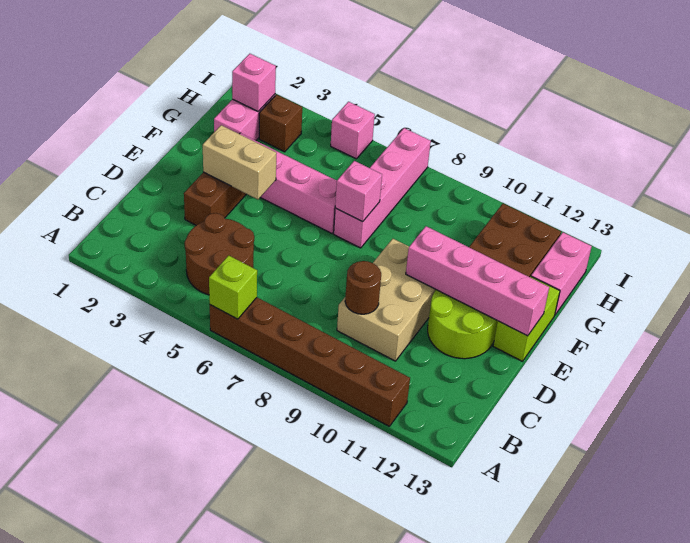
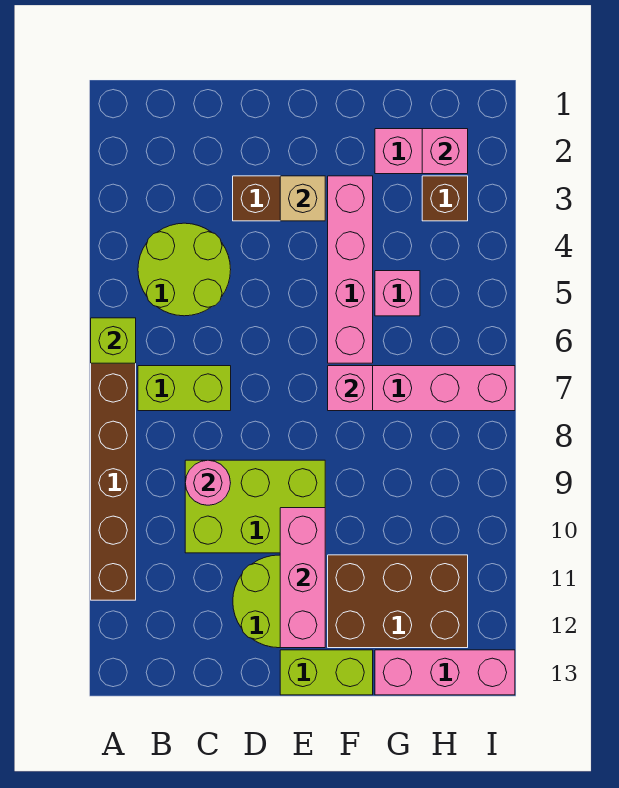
brown 2x2 round brick [185,213,254,295] -> lime 2x2 round brick [138,223,231,316]
none -> lime 1x2 brick [138,366,231,411]
tan 2x3 brick [337,239,436,361] -> lime 2x3 brick [185,460,325,553]
brown 1x1 round brick [345,261,381,314] -> pink 1x1 round brick [185,460,230,505]
tan 1x2 brick [203,125,276,199] -> tan 1x1 brick [280,176,325,221]
pink 1x4 brick [406,226,549,336] -> pink 1x3 brick [280,508,325,648]
pink 1x2 brick [531,232,592,315] -> pink 1x3 brick [375,650,515,695]
pink 1x1 brick [331,102,375,159] -> pink 1x1 brick moved to [375,271,420,316]

